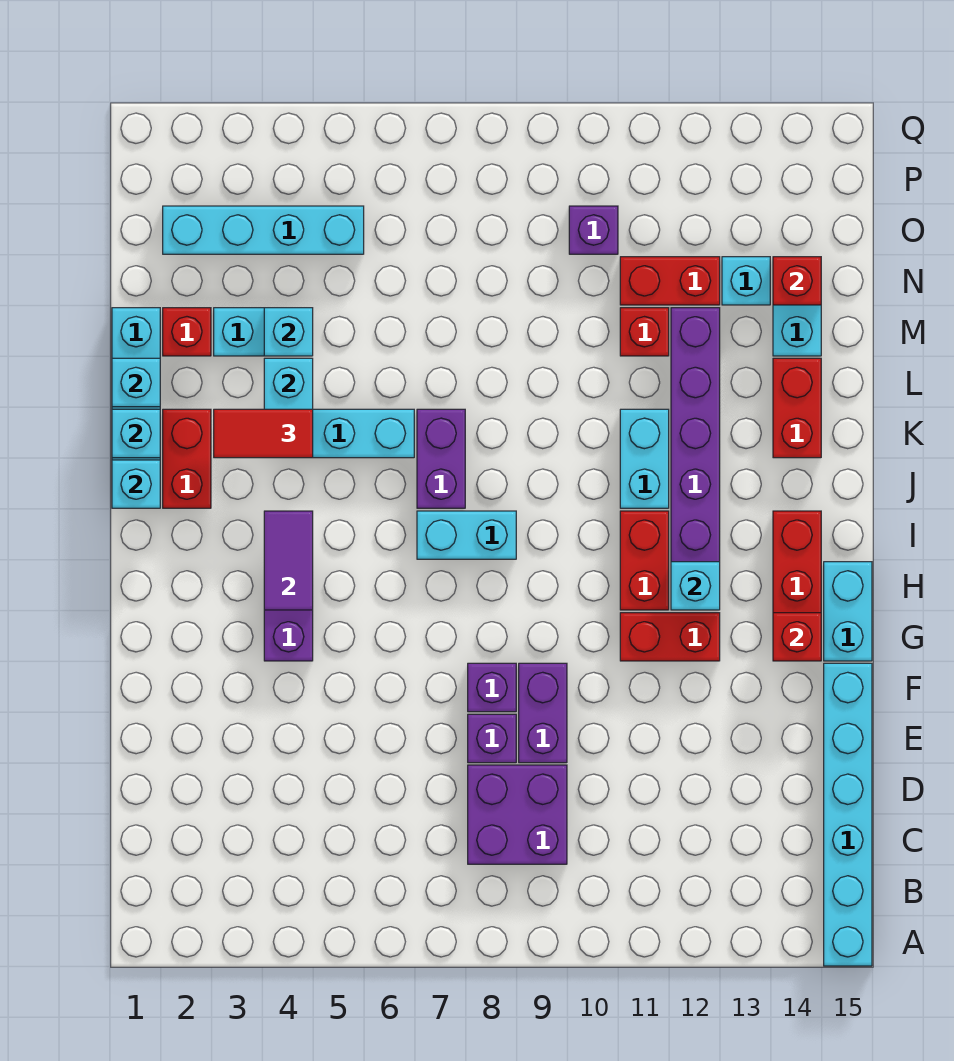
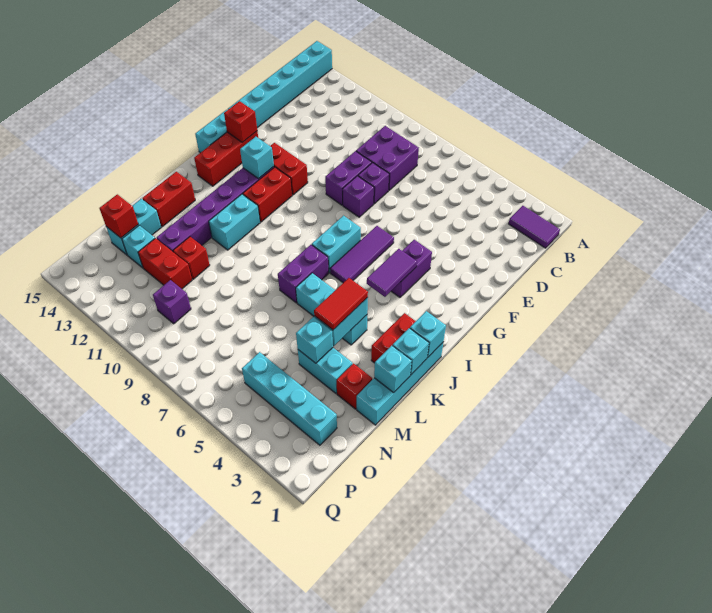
none -> purple 1x2 tile [509,206,560,248]
none -> purple 1x3 tile [330,226,394,283]
cyan 1x2 brick [417,511,516,559] -> cyan 1x2 brick turned to [312,216,361,273]
red 1x2 tile [214,409,313,458] -> red 1x2 tile turned to [314,278,368,330]

